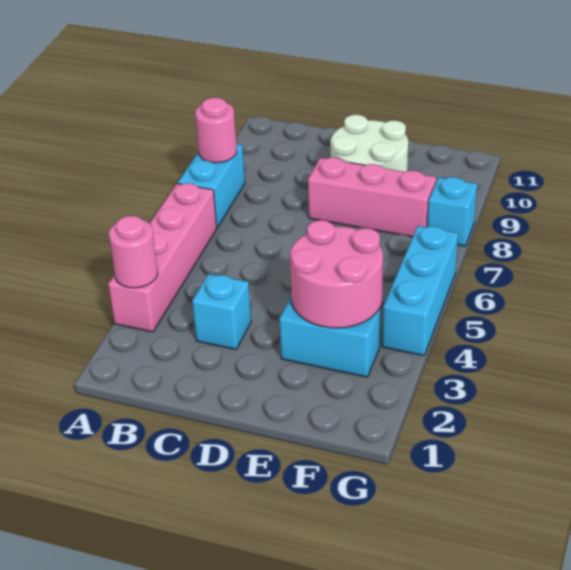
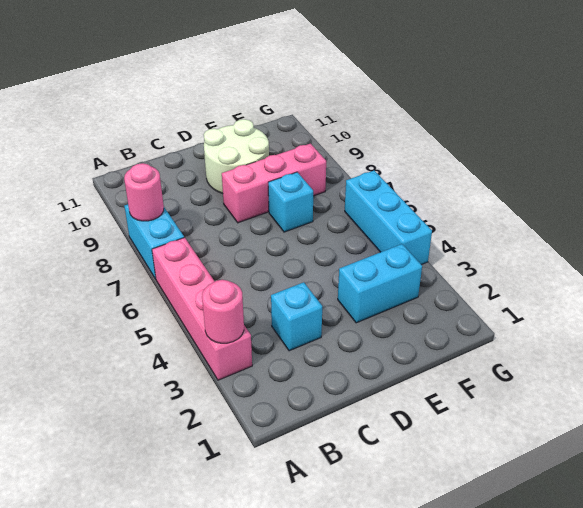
pink 2x2 round brick [290,220,383,328] -> none
cyan 1x1 brick [427,177,477,246] -> cyan 1x1 brick moved to [268,172,313,232]

